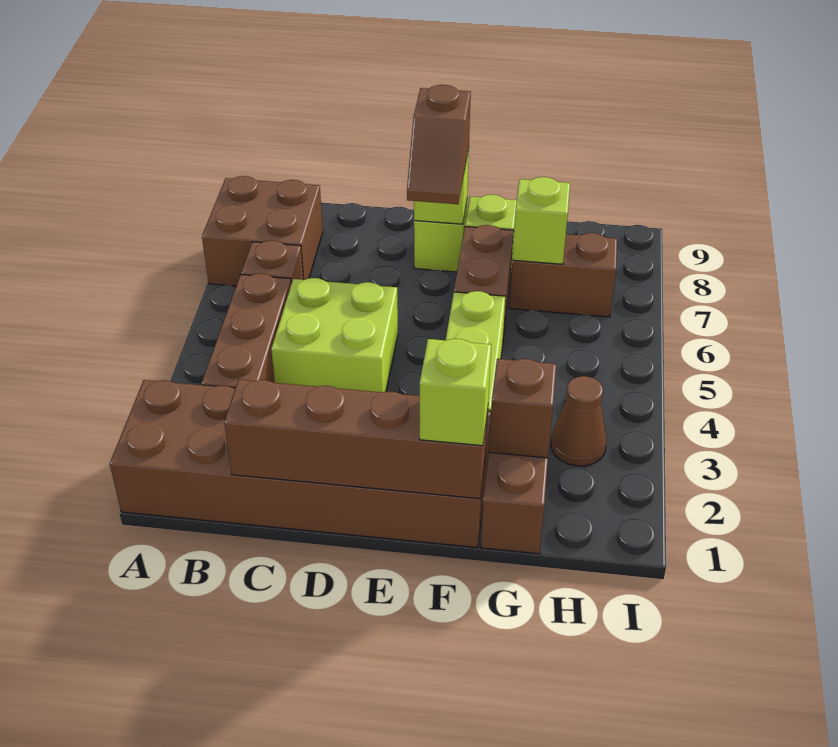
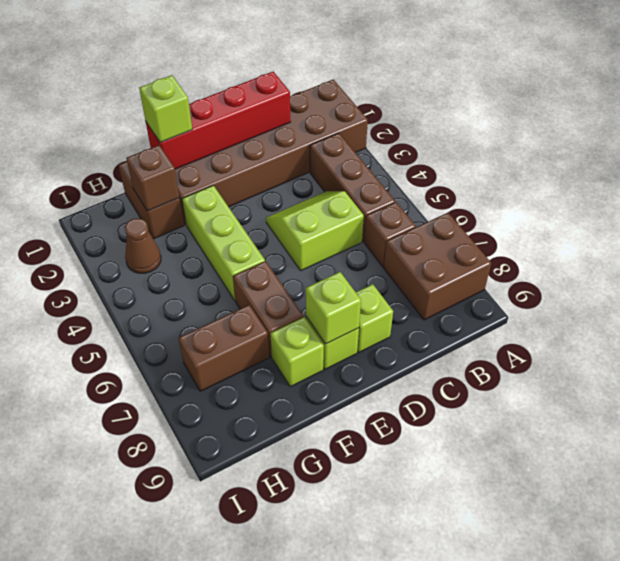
brown 1x4 brick [224,380,488,499] -> red 1x4 brick [146,72,291,169]
lime 2x2 brick [271,278,398,392] -> lime 2x2 slope [266,191,364,270]
brown 1x2 slope [407,85,471,204] -> none
lime 1x1 brick [512,177,570,264] -> lime 1x1 brick moved to [356,284,393,352]

